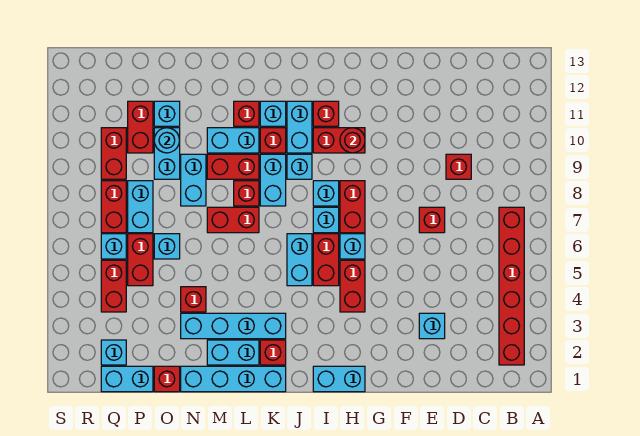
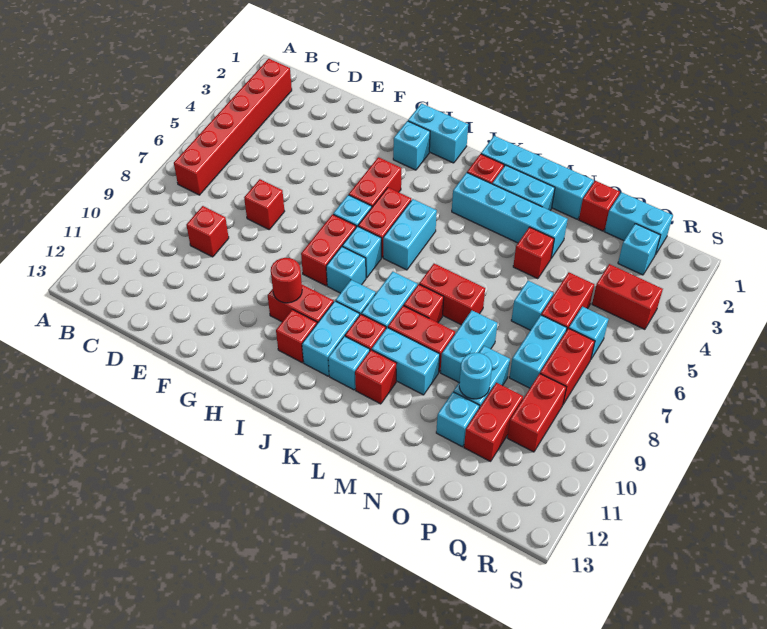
cyan 1x1 brick [419,313,445,339] -> cyan 1x1 brick moved to [393,121,430,170]
red 1x2 brick [101,260,126,312] -> red 1x2 brick turned to [592,264,663,329]

